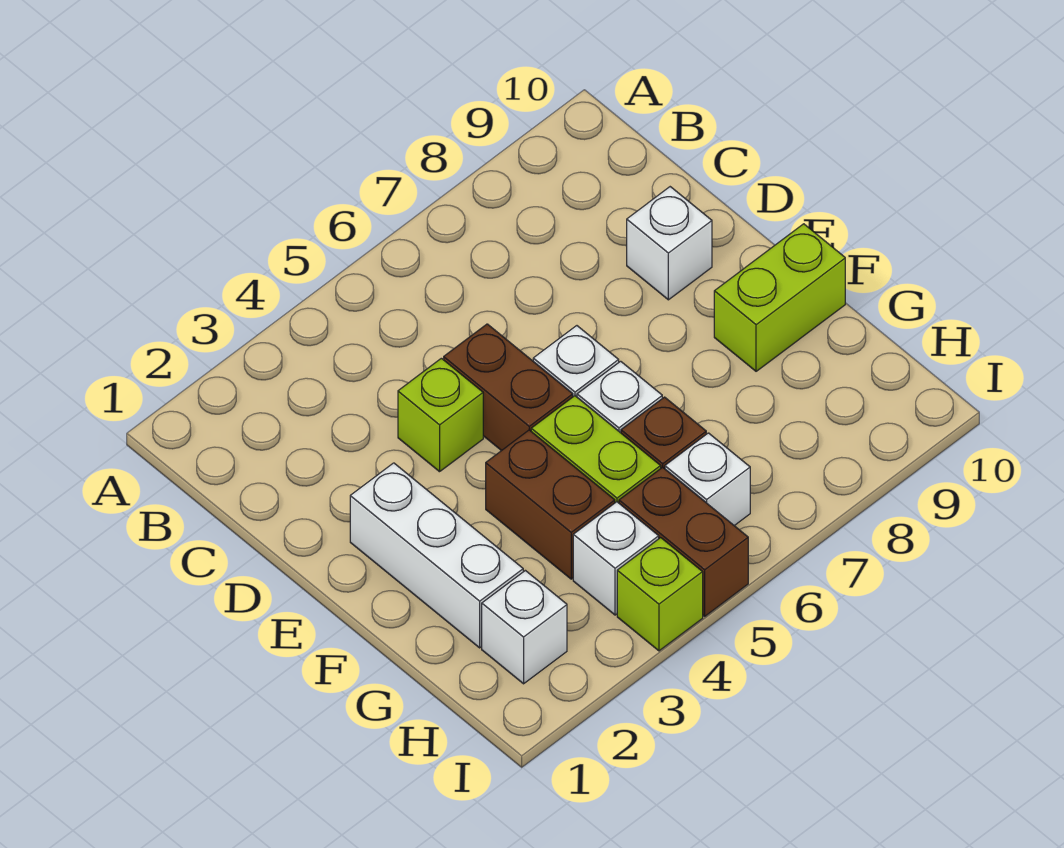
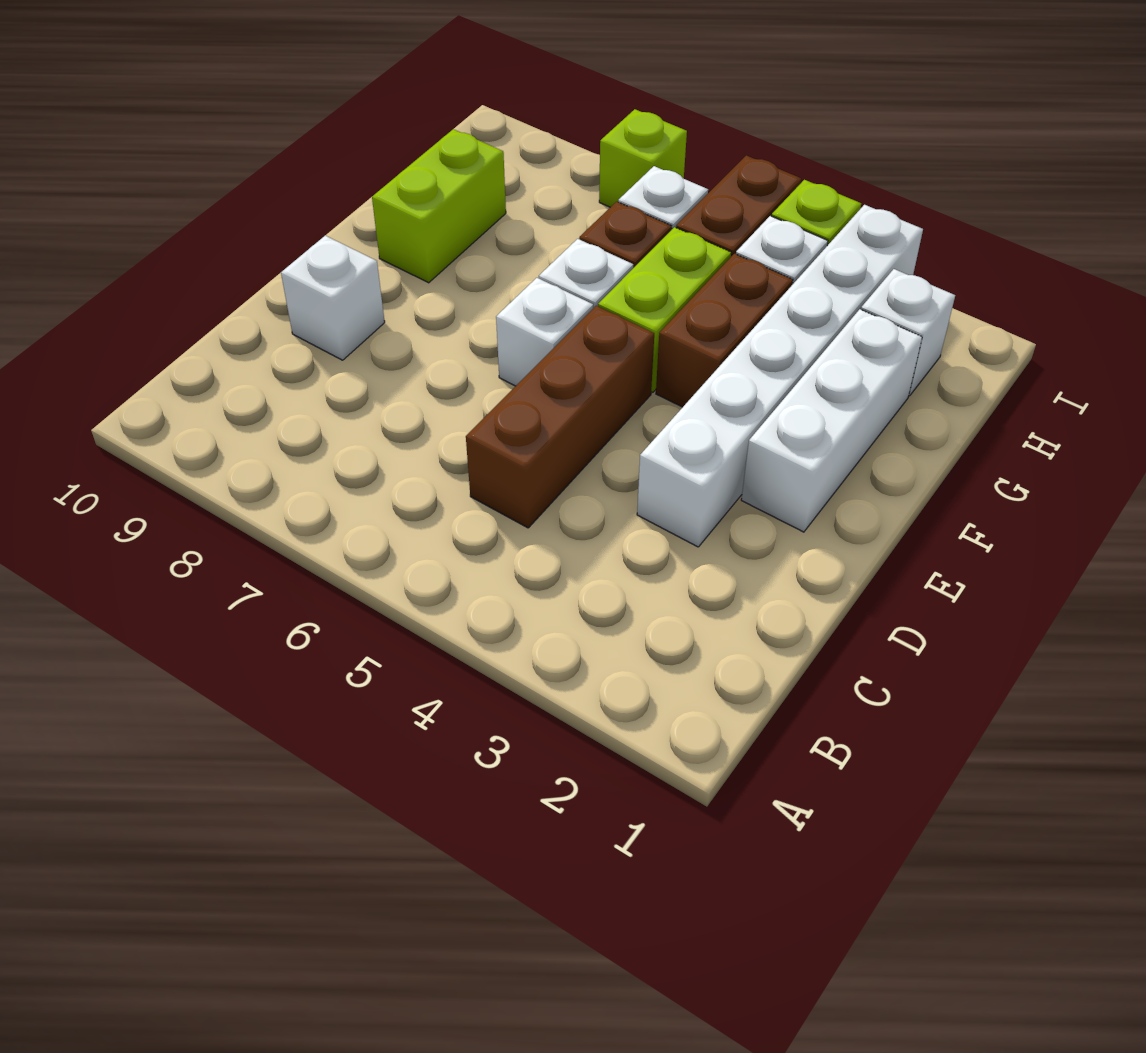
none -> white 1x6 brick [637,205,923,547]
lime 1x1 brick [398,358,483,472] -> lime 1x1 brick moved to [599,109,687,207]
brown 1x2 brick [444,324,573,451] -> brown 1x3 brick [466,306,654,528]
lime 1x2 brick [714,224,845,371] -> lime 1x2 brick turned to [372,129,506,283]

